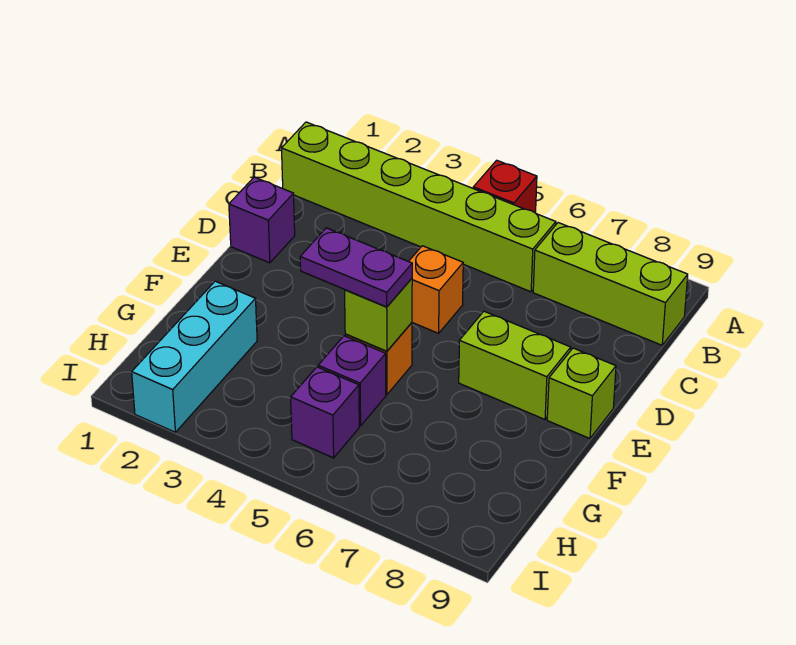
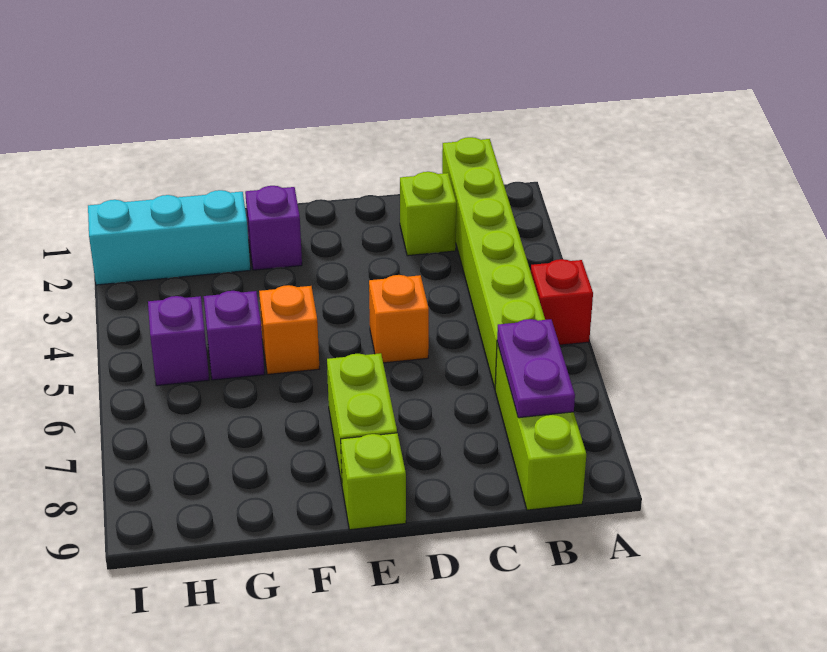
purple 1x1 brick [229,177,295,263] -> purple 1x1 brick moved to [245,186,302,270]
purple 1x2 plate [300,228,412,307] -> purple 1x2 plate moved to [497,319,575,418]
lime 1x1 brick [345,279,412,351] -> lime 1x1 brick moved to [400,172,456,256]

